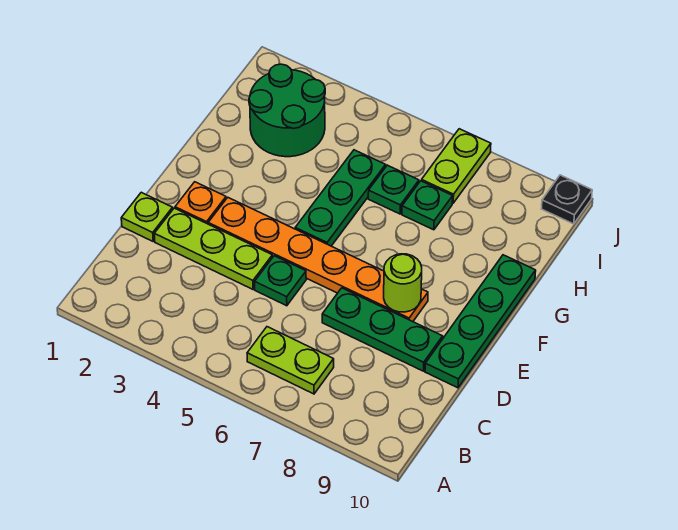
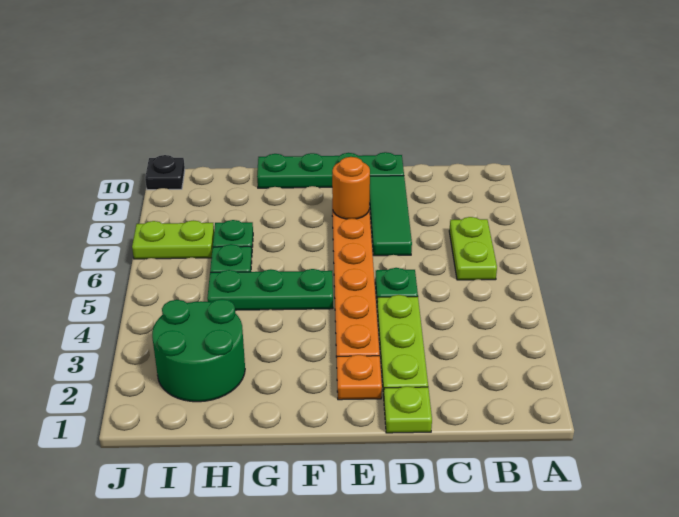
green 1x3 plate [322,288,443,371] -> green 1x3 tile [370,176,412,256]
lime 1x1 round brick [384,254,422,312] -> orange 1x1 round brick [332,157,370,219]

